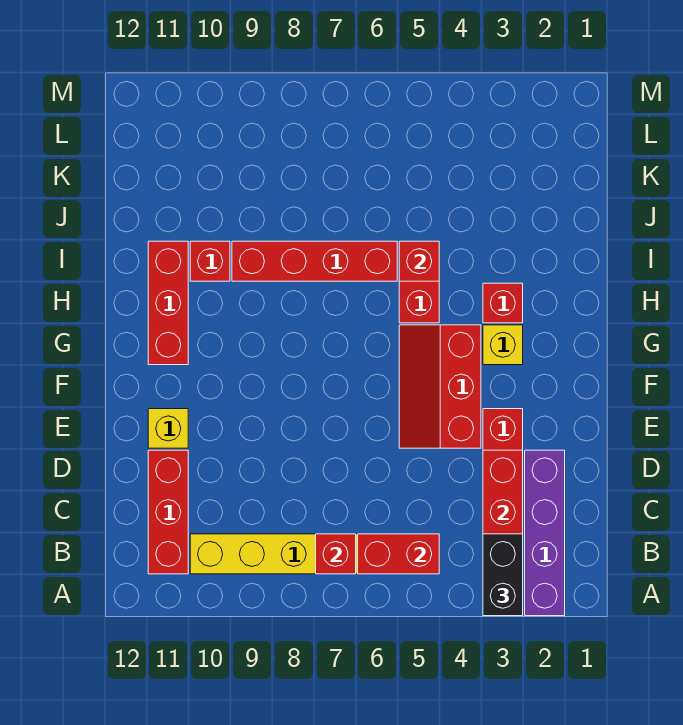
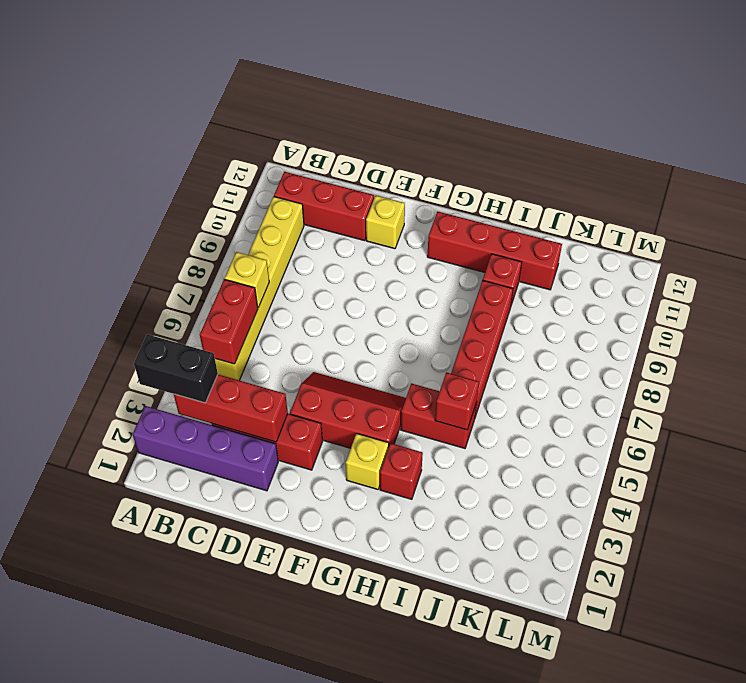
red 1x1 brick [316,534,356,574] -> yellow 1x1 brick [225,252,269,307]
red 1x3 brick [148,241,188,365] -> red 1x4 brick [427,212,562,290]

